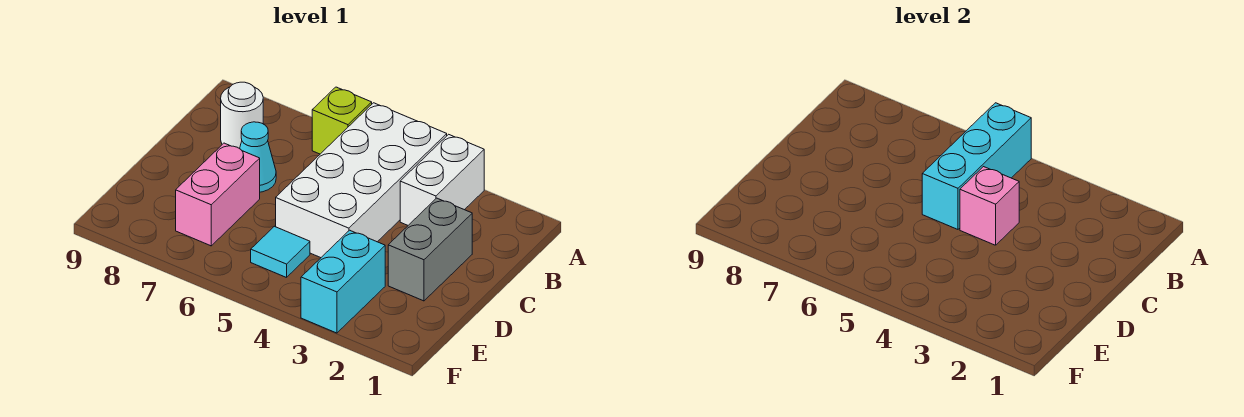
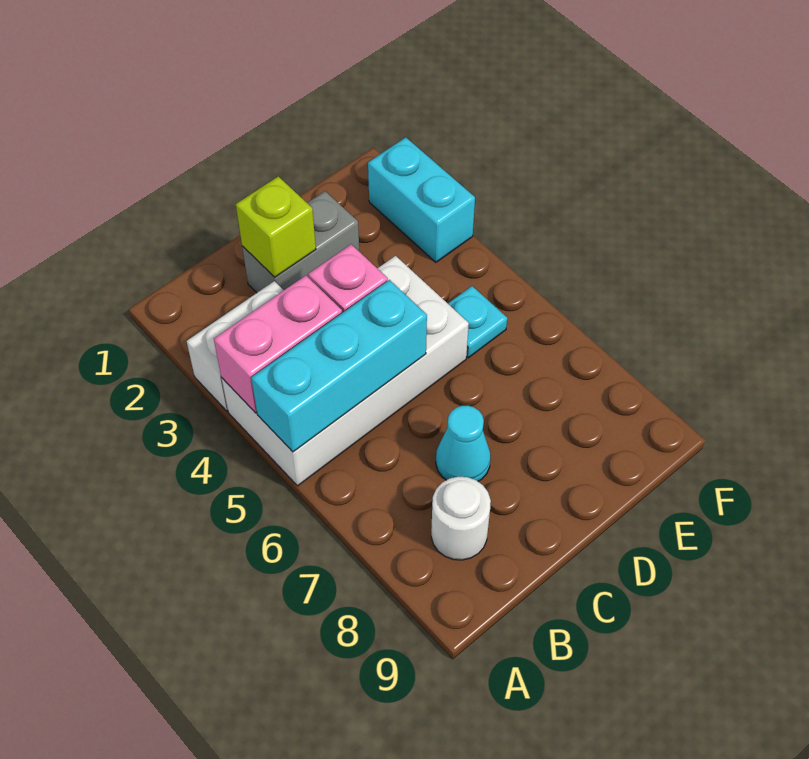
lime 1x1 brick [312,87,372,154] -> lime 1x1 brick moved to [236,176,316,277]
pink 1x2 brick [176,143,260,246] -> pink 1x2 brick moved to [214,275,342,413]
cyan 1x2 brick [301,230,385,333] -> cyan 1x2 brick turned to [368,137,475,262]
cyan 1x1 tile [251,226,310,278] -> cyan 1x1 plate [448,286,507,358]

